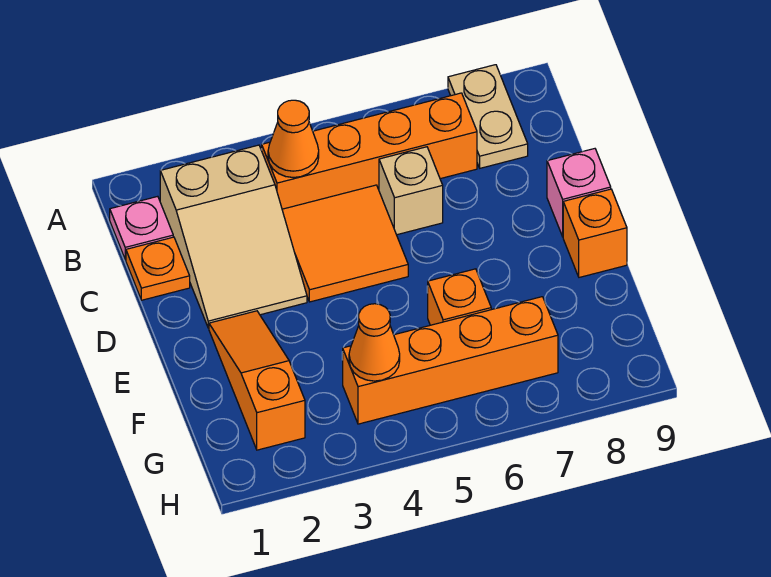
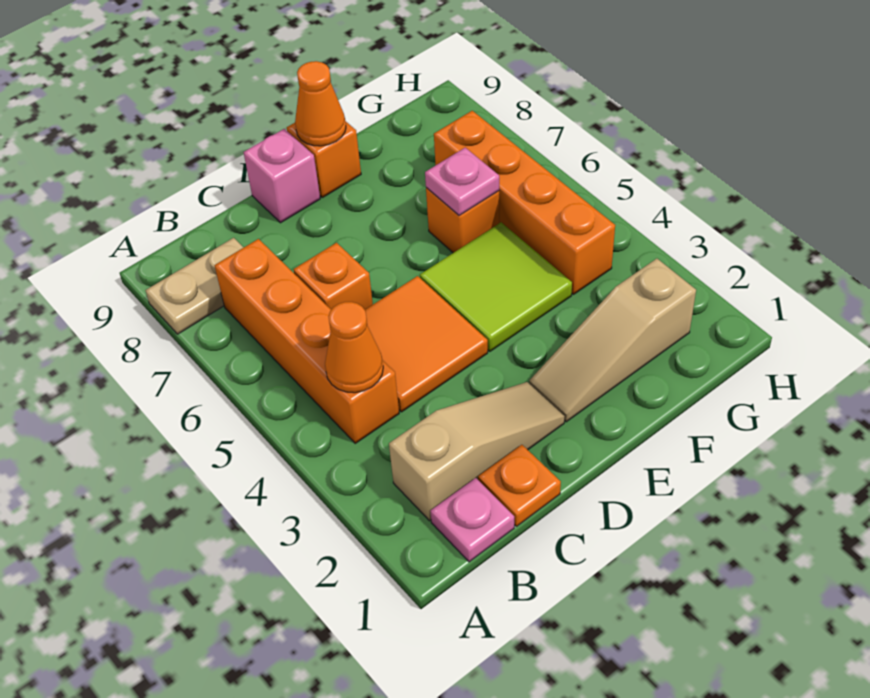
tan 2x3 slope [160,145,307,328] -> tan 1x3 slope [389,382,565,521]
tan 1x1 brick [379,147,443,235] -> orange 1x1 brick [293,243,373,310]
orange 1x3 slope [209,311,305,450] -> tan 1x3 slope [529,259,696,422]
none -> lime 2x2 tile [420,222,572,351]
none -> pink 1x1 plate [425,148,499,215]
orange 1x1 cone [349,304,400,381] -> orange 1x1 cone moved to [295,61,346,146]

